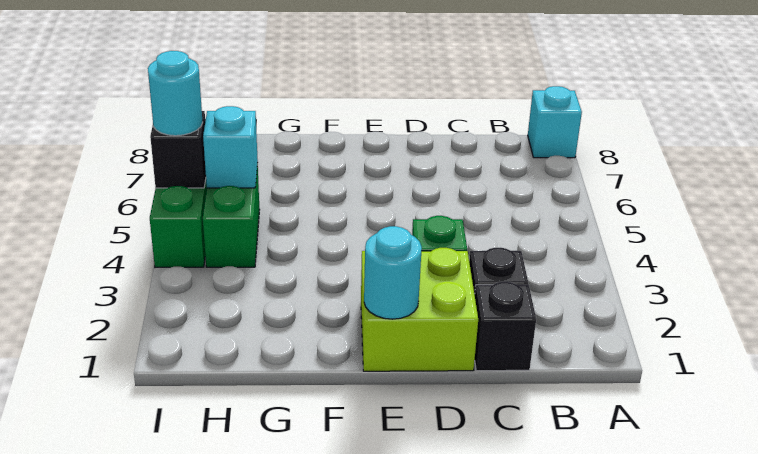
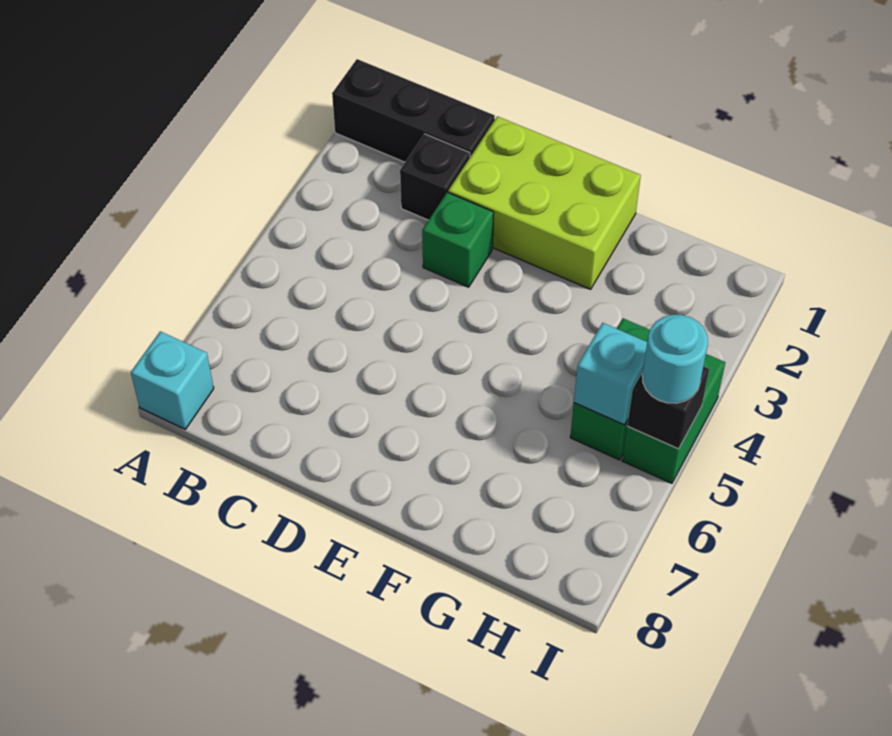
black 1x1 brick [475,282,536,371] -> black 1x3 brick [332,59,495,162]
lime 2x2 brick [361,248,478,371] -> lime 2x3 brick [448,116,641,289]
cyan 1x1 round brick [364,226,422,319] -> none

